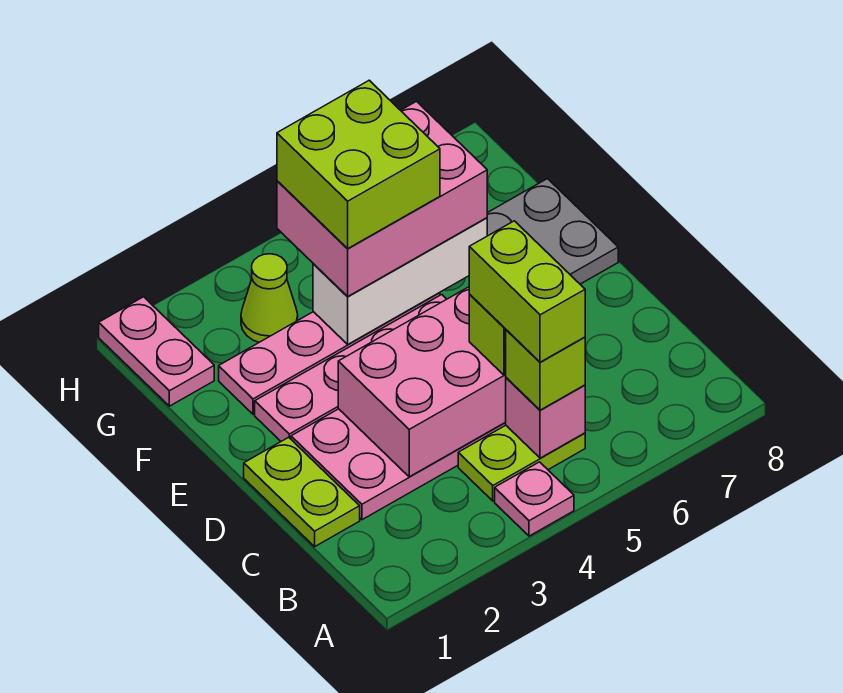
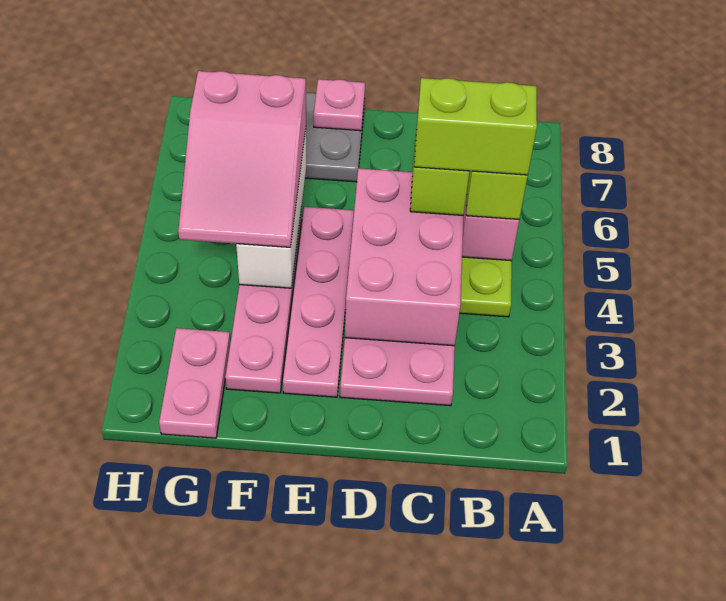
pink 1x1 plate [495,462,574,536] -> pink 1x1 plate moved to [314,79,365,131]
lime 1x2 plate [244,437,360,547] -> none
pink 2x3 brick [277,102,487,297] -> pink 2x3 slope [178,71,306,247]
lime 2x2 brick [277,80,440,249] -> none
pink 1x2 plate [99,297,214,406] -> pink 1x2 plate turned to [159,328,230,438]
lime 1x1 cone [241,254,298,342] -> none

